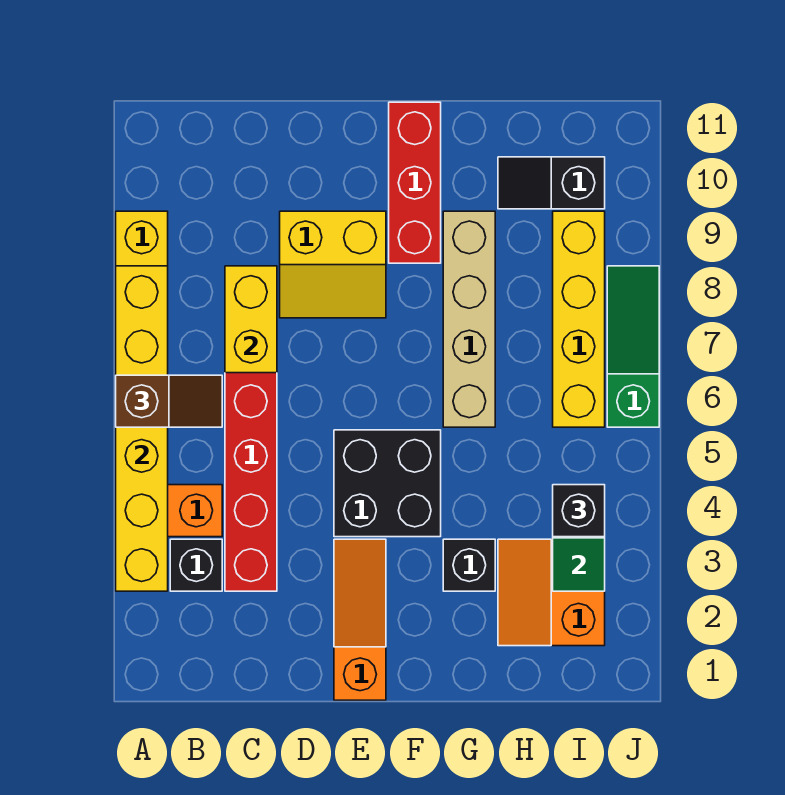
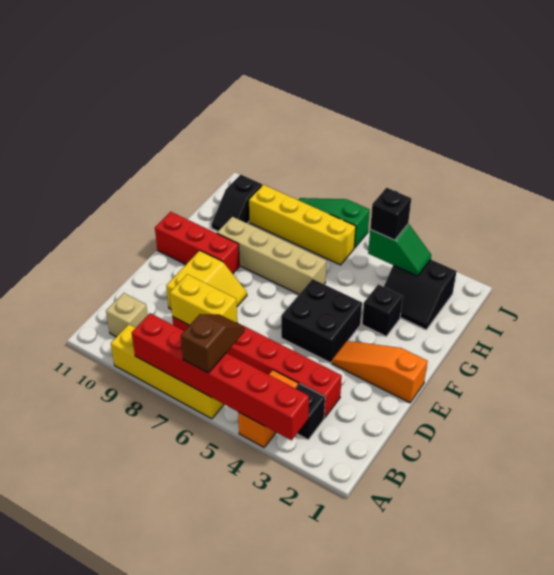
yellow 1x6 brick [116,266,168,591] -> red 1x6 brick [132,313,309,440]
none -> tan 1x1 brick [106,293,148,337]
orange 2x2 slope [498,539,605,646] -> black 2x2 slope [384,260,457,330]

